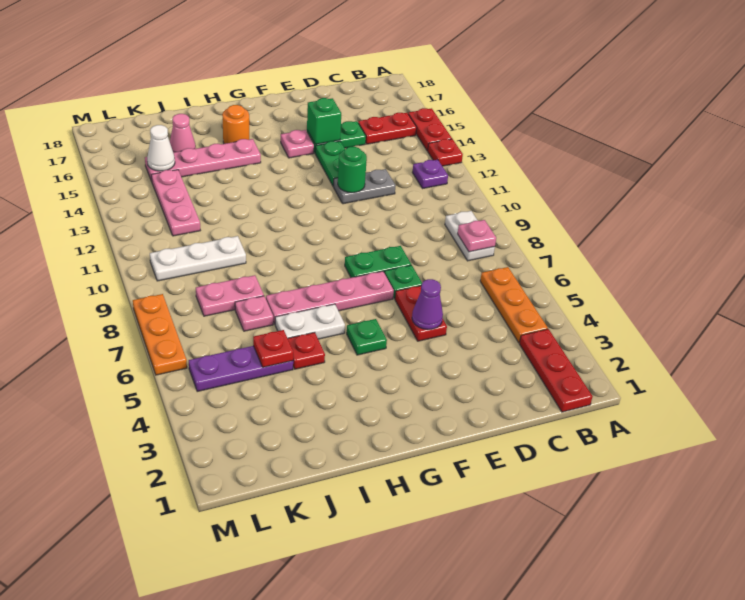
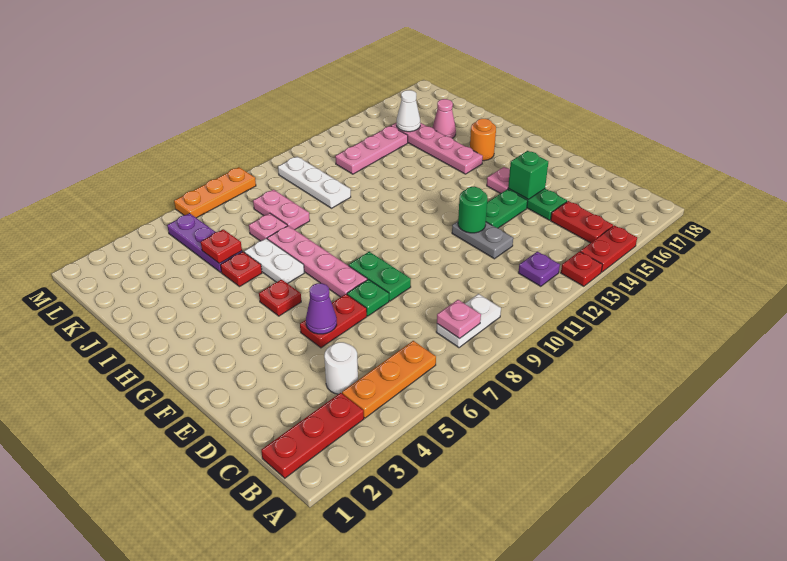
none -> white 1x1 round brick [324,342,358,394]
green 1x1 plate [347,319,387,355] -> red 1x1 plate [259,279,301,316]

